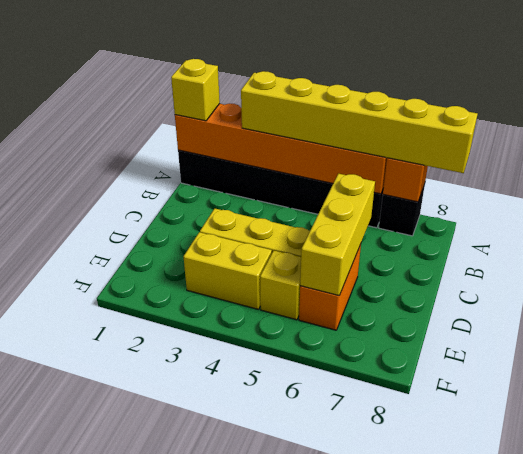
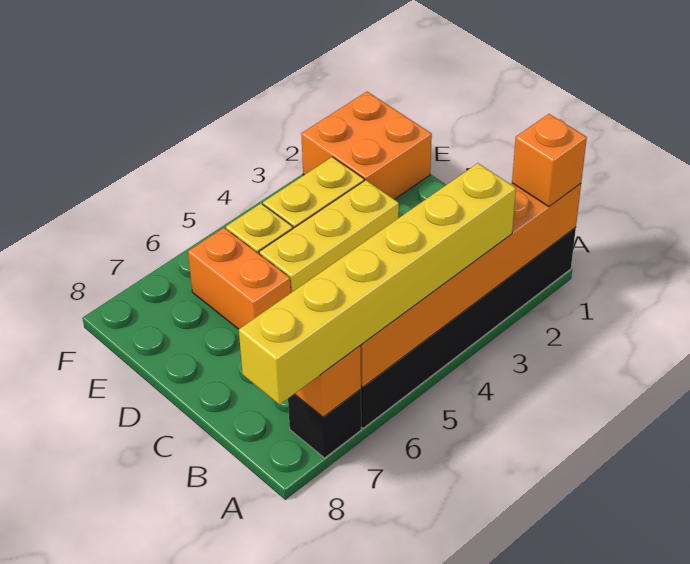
yellow 1x1 brick [171,59,220,121] -> orange 1x1 brick [512,114,587,207]
yellow 1x3 brick [300,173,375,296] -> none
none -> orange 2x2 brick [301,92,432,199]

